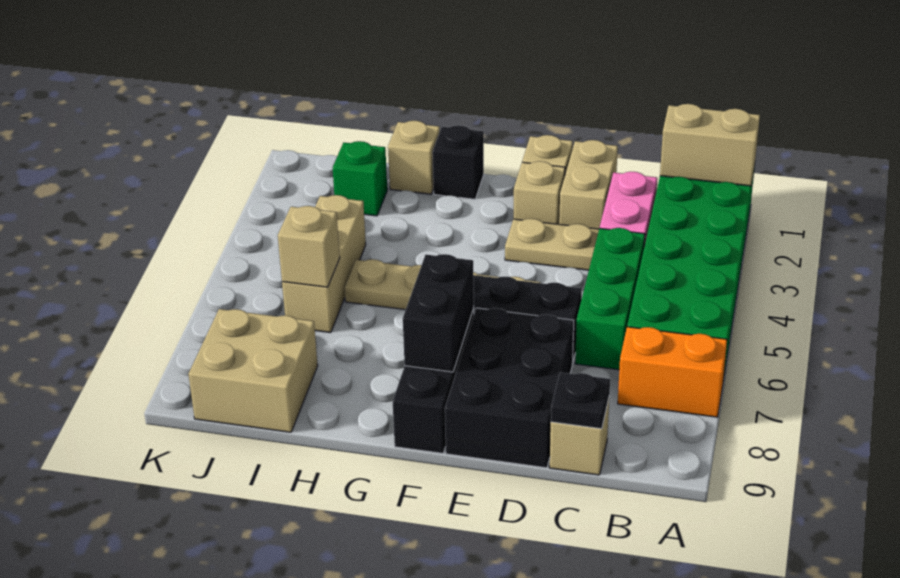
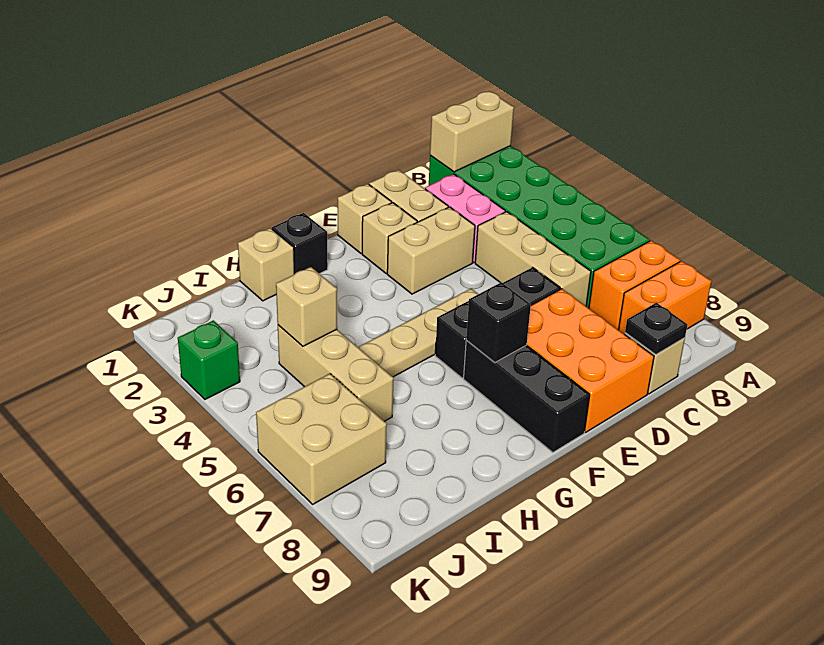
none -> orange 1x2 brick [618,261,712,334]
green 1x3 brick [575,228,645,370] -> tan 1x3 brick [475,212,591,306]
tan 1x2 plate [505,219,599,270] -> tan 1x2 brick [387,207,475,294]
black 2x3 brick [445,308,574,468] -> orange 2x3 brick [527,289,654,432]
black 1x2 brick [403,254,474,372] -> black 1x1 brick [466,282,531,363]
green 1x1 brick [333,141,387,216] -> green 1x1 brick moved to [178,320,240,399]
tan 1x1 brick [278,206,340,287] -> tan 1x1 brick moved to [276,267,337,346]
tan 2x2 brick [189,309,318,432] -> tan 2x2 brick moved to [256,374,387,504]

